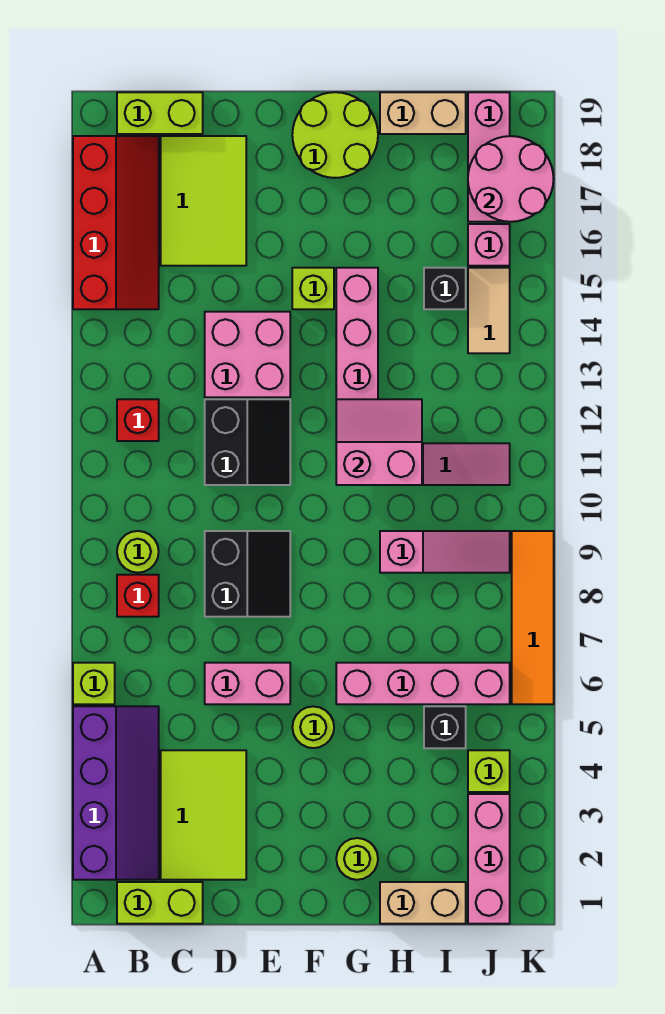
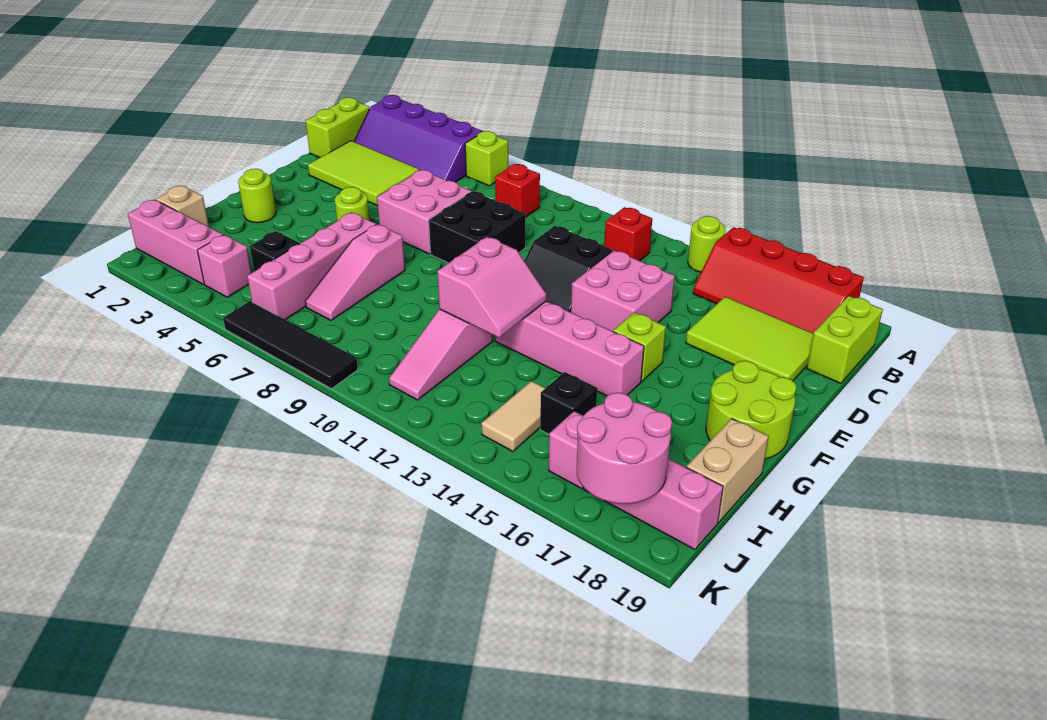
lime 1x1 round brick [117,531,159,573] -> lime 1x1 round brick moved to [688,216,726,272]
pink 1x2 brick [205,663,290,704] -> pink 2x2 brick [377,170,471,254]
black 2x2 slope [205,531,290,617] -> black 2x2 brick [429,191,525,263]
tan 1x2 brick [380,882,466,924] -> tan 1x1 brick [156,186,209,227]
pink 1x3 slope [380,531,510,573] -> pink 1x3 slope moved to [305,224,405,320]
lime 1x1 brick [468,750,510,792] -> pink 1x1 brick [197,235,252,297]
tan 1x2 tile [468,268,510,353] -> tan 1x2 tile turned to [481,381,545,451]
orange 1x4 tile [512,531,554,704] -> black 1x4 tile [223,301,358,389]

